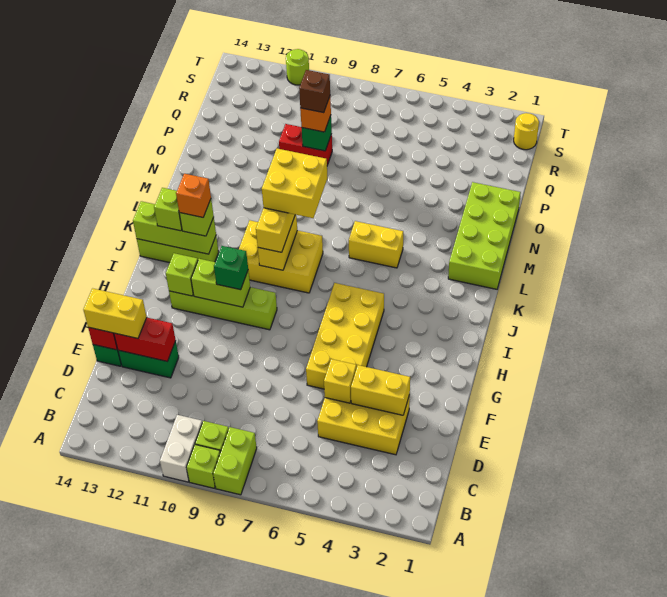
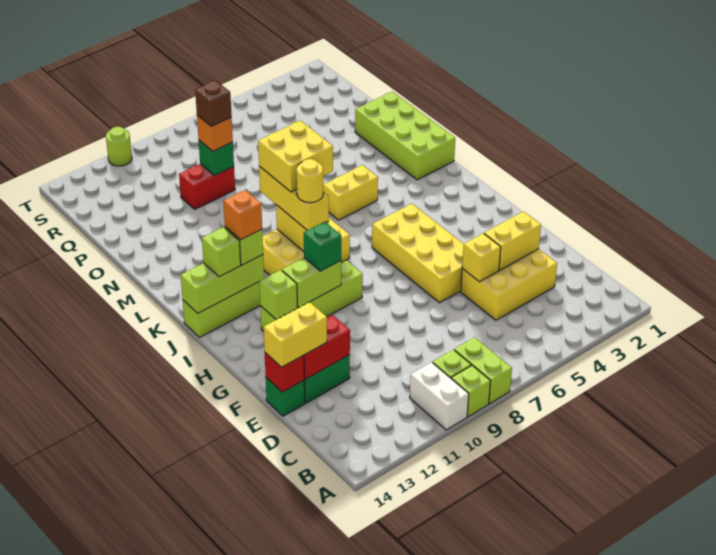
yellow 1x1 round brick [514,113,539,150] -> yellow 1x1 round brick moved to [297,159,323,203]

